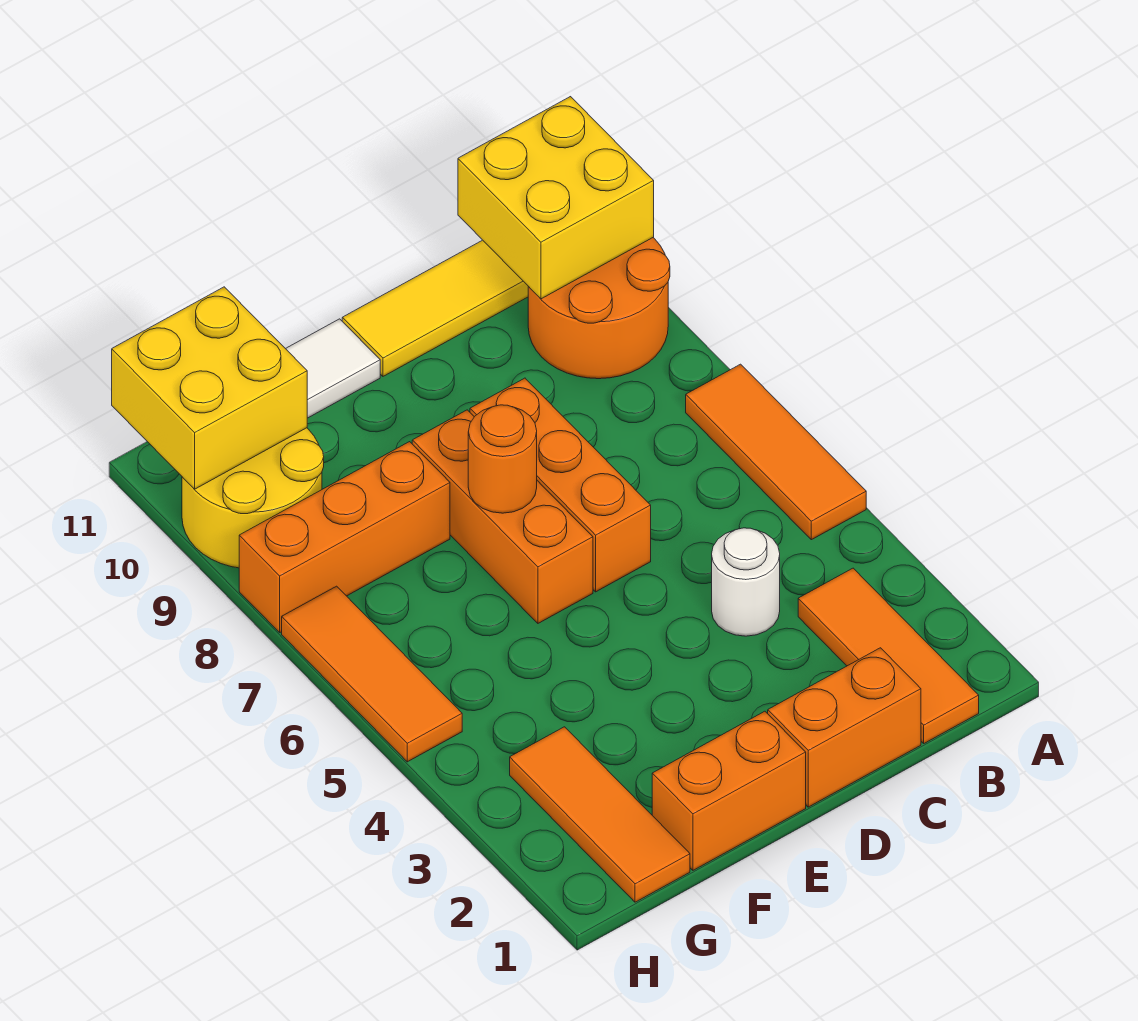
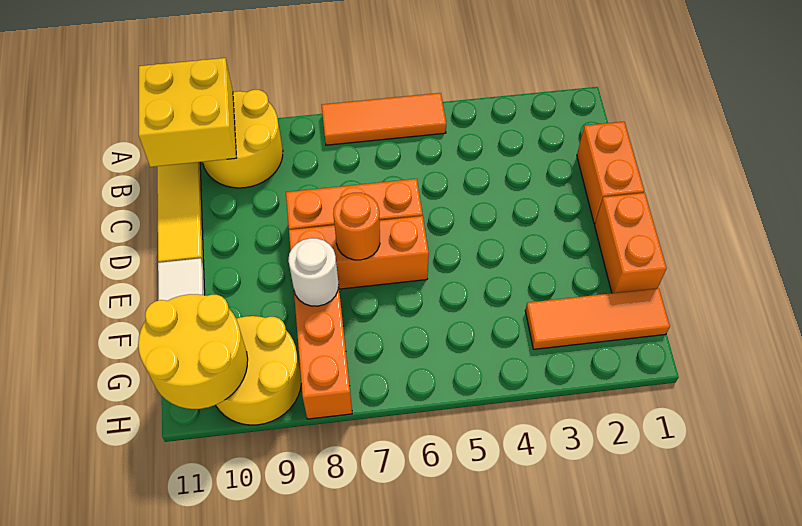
orange 2x2 round brick [528,238,670,379] -> yellow 2x2 round brick [202,90,283,188]
orange 1x3 tile [798,568,979,743] -> none
white 1x1 round brick [712,528,780,636] -> white 1x1 round brick moved to [288,238,339,306]
yellow 2x2 brick [112,287,307,489] -> yellow 2x2 round brick [138,294,248,409]
orange 1x3 tile [282,586,462,762] -> none

